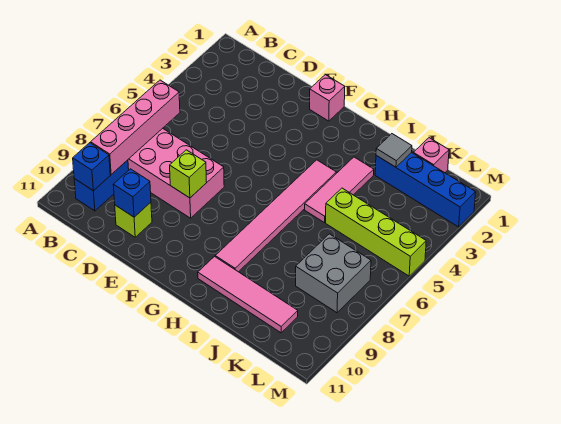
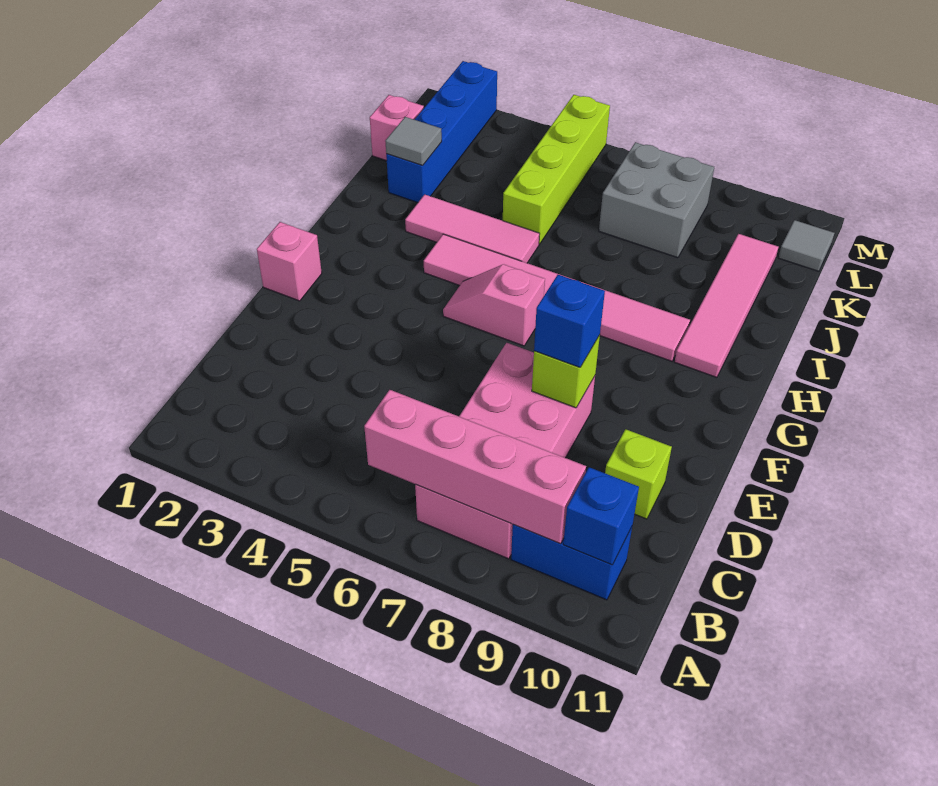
blue 1x1 brick [113,169,151,217] -> blue 1x1 brick moved to [534,275,605,367]
none -> pink 1x2 slope [443,264,545,346]
none -> grey 1x1 tile [778,220,834,271]

